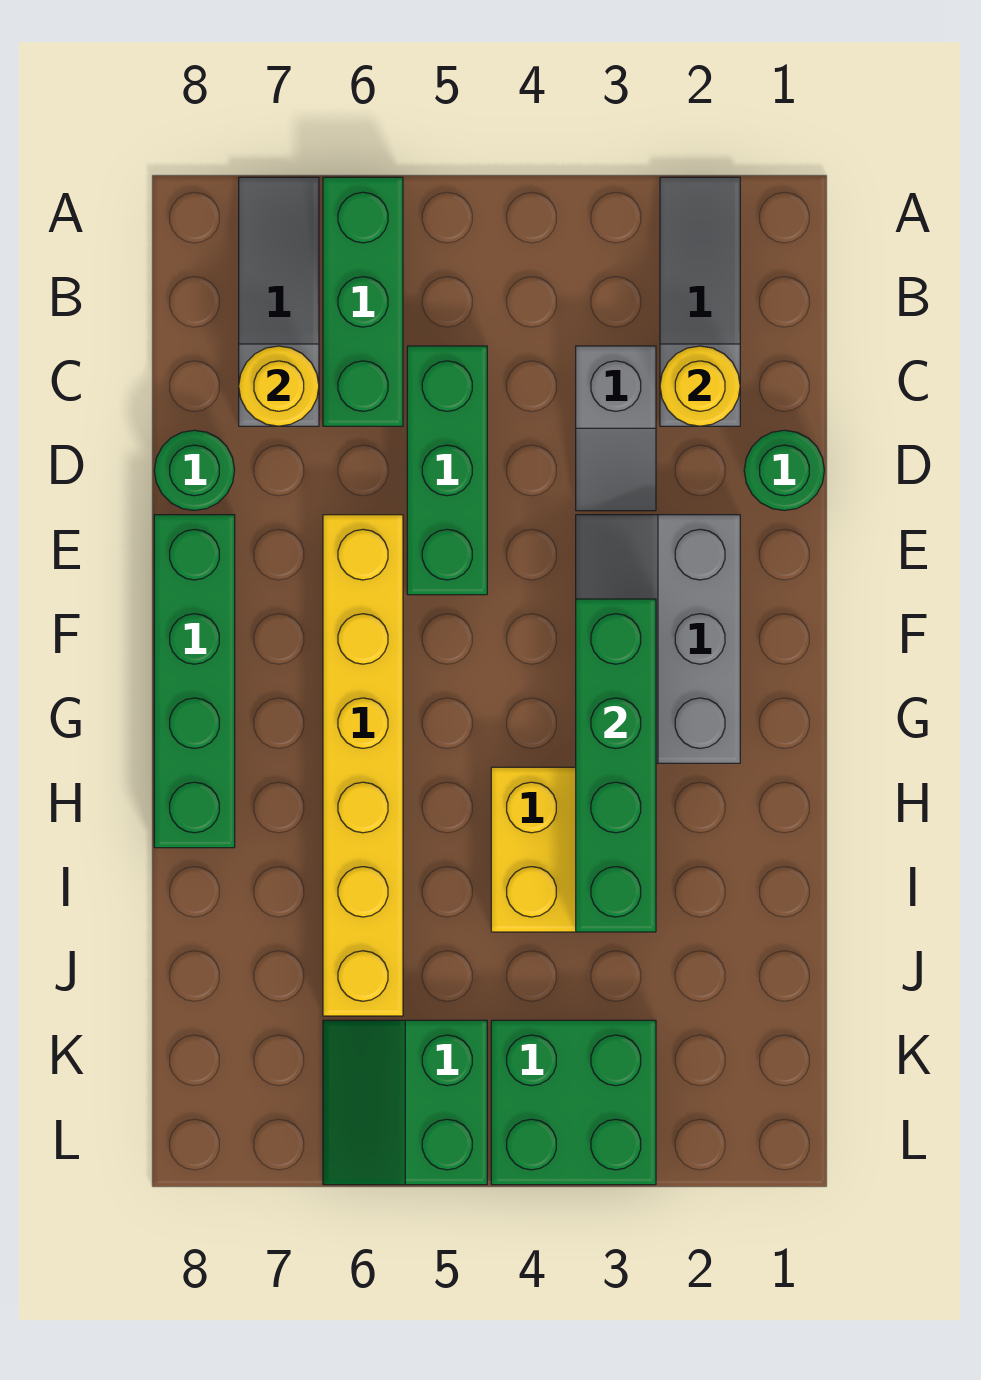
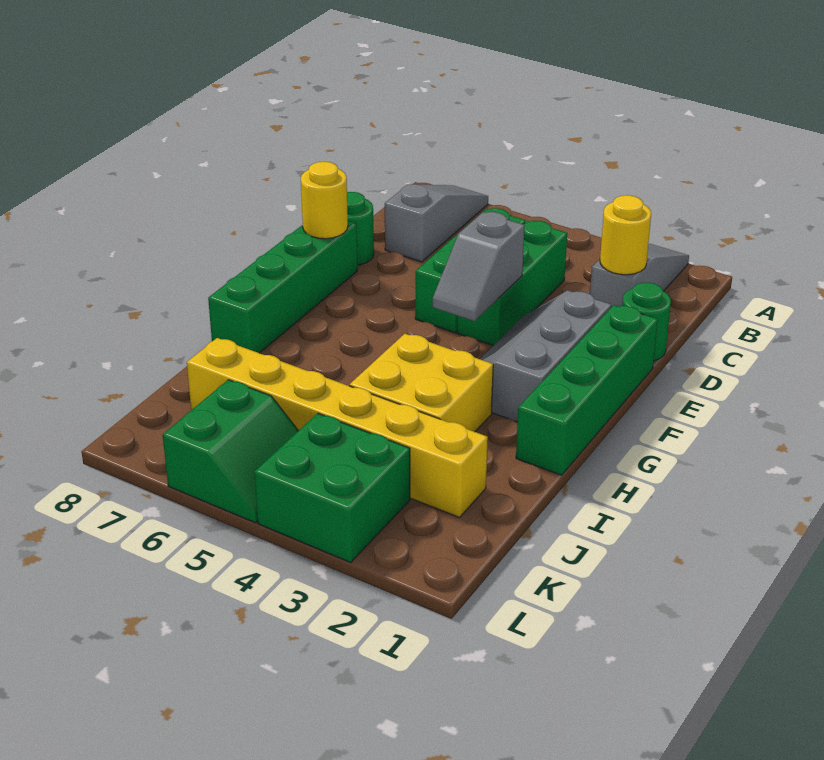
green 1x3 brick [323,177,403,426] -> green 1x3 brick moved to [457,221,567,346]
grey 1x2 slope [576,346,656,511] -> grey 1x2 slope moved to [433,212,525,321]
yellow 1x1 round brick [239,346,319,426] -> yellow 1x1 round brick moved to [301,162,348,239]
yellow 1x6 brick [323,515,403,1016] -> yellow 1x6 brick turned to [187,338,488,517]
green 1x4 brick [576,599,656,932] -> green 1x4 brick moved to [516,305,658,475]
green 2x2 slope [323,1020,487,1185] -> green 2x2 slope turned to [163,380,298,523]

